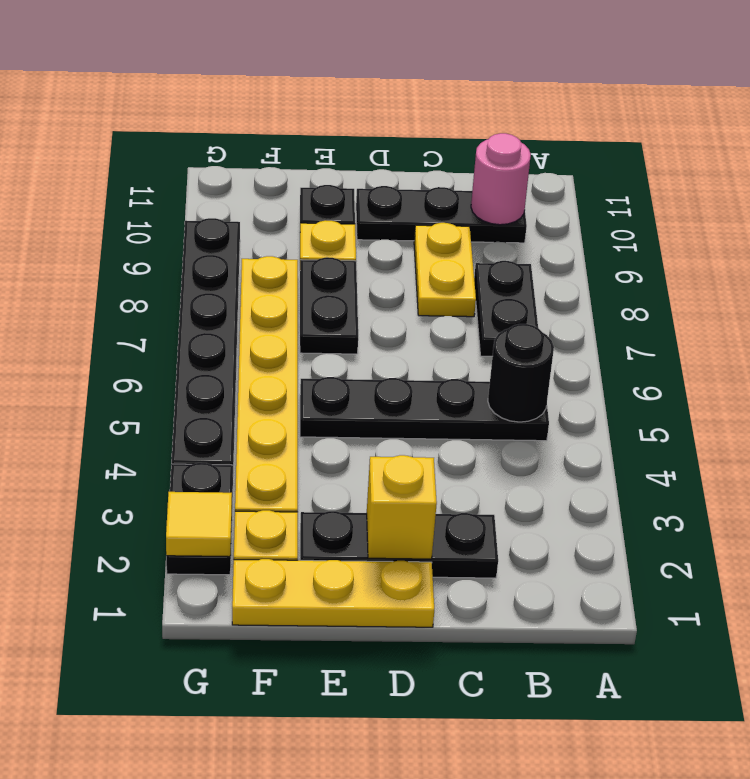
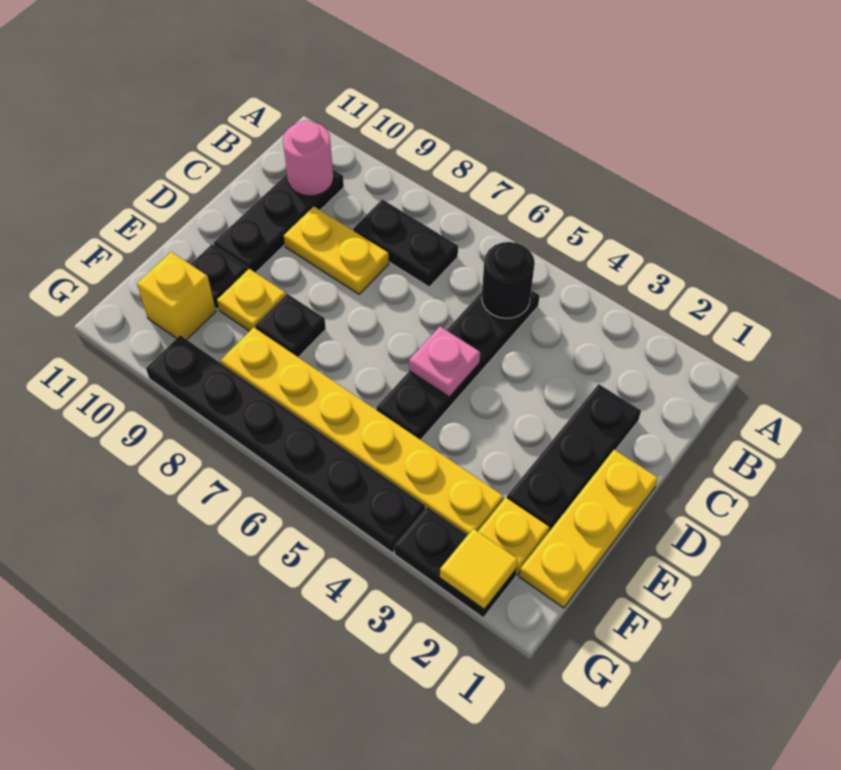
yellow 1x1 brick [367,455,437,559] -> yellow 1x1 brick moved to [137,252,216,339]
none -> pink 1x1 plate [409,327,480,397]
black 1x2 plate [300,257,358,354] -> black 1x1 plate [255,294,326,357]

